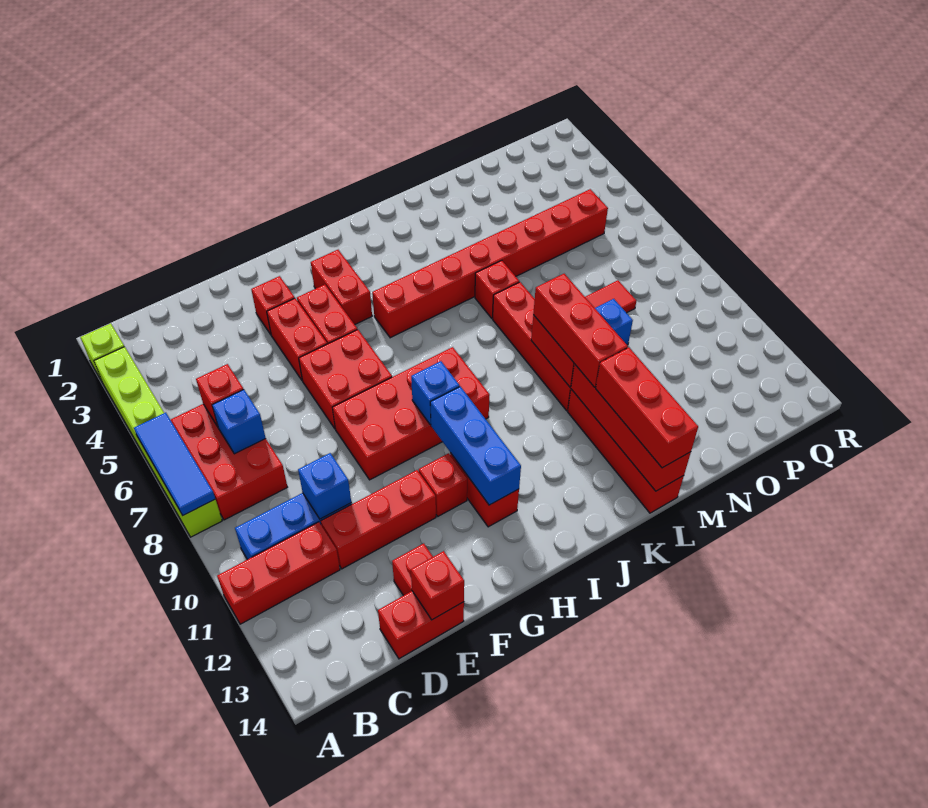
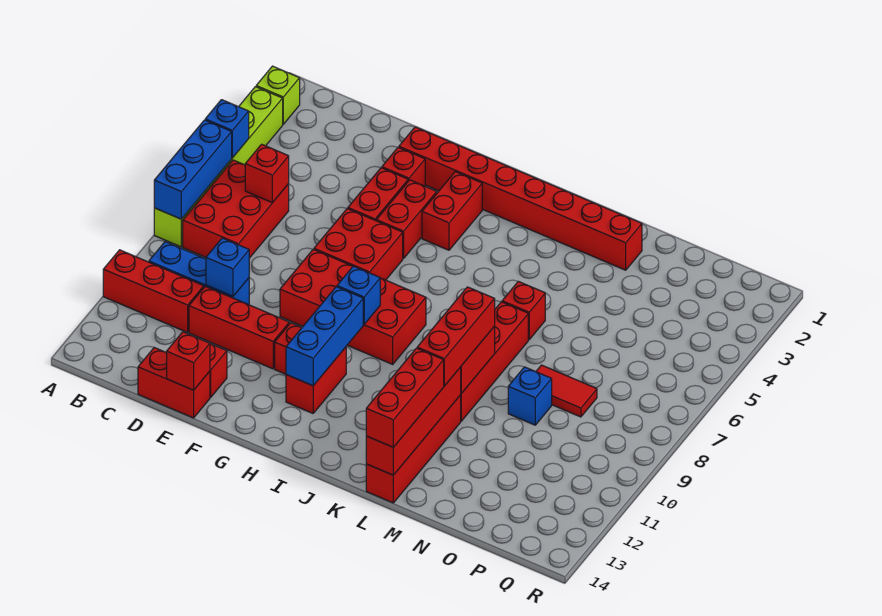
blue 1x3 tile [134,413,215,515] -> blue 1x3 brick [154,120,232,219]
blue 1x1 brick [212,390,266,454] -> blue 1x1 brick moved to [205,100,249,158]
red 1x8 brick [372,189,608,338] -> red 1x8 brick moved to [399,127,642,270]

